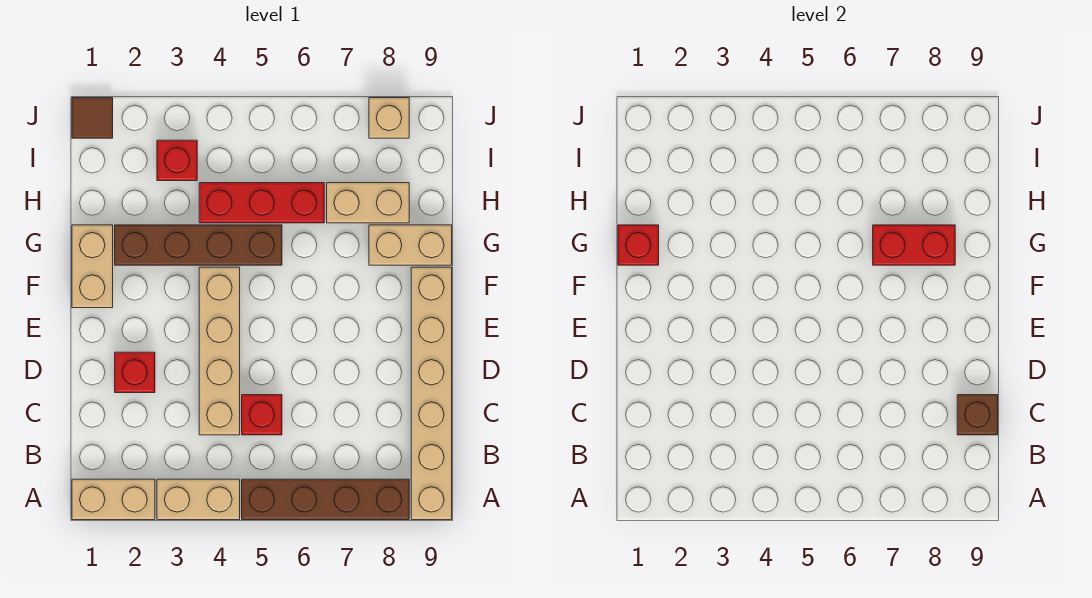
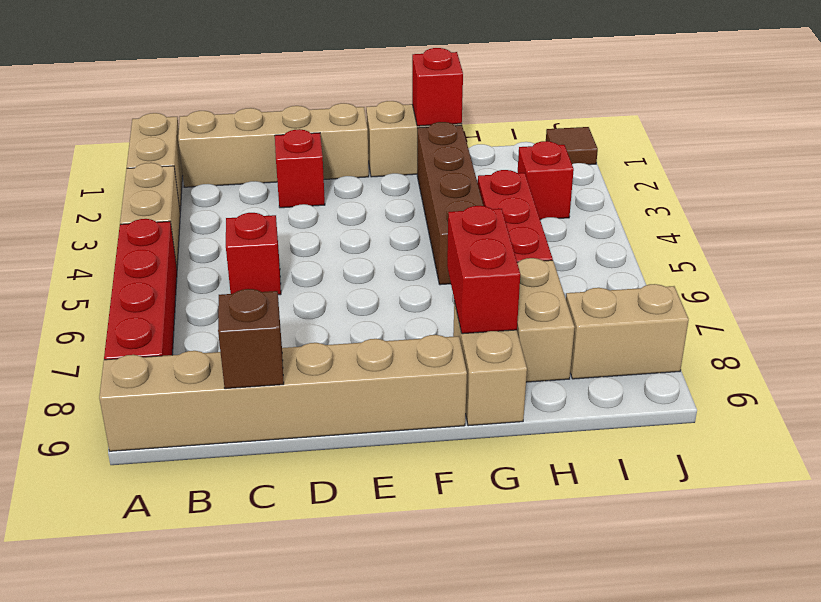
brown 1x4 brick [242,479,409,520] -> red 1x4 brick [104,219,177,360]
tan 1x4 brick [199,267,240,435] -> tan 1x4 brick moved to [178,103,369,187]
tan 1x1 brick [369,98,409,138] -> tan 1x2 brick [566,284,689,379]

